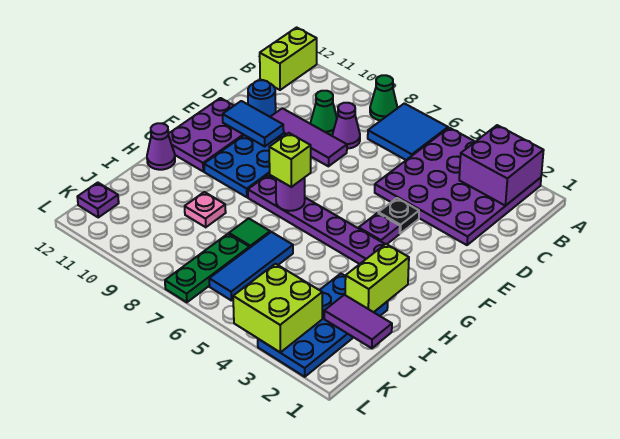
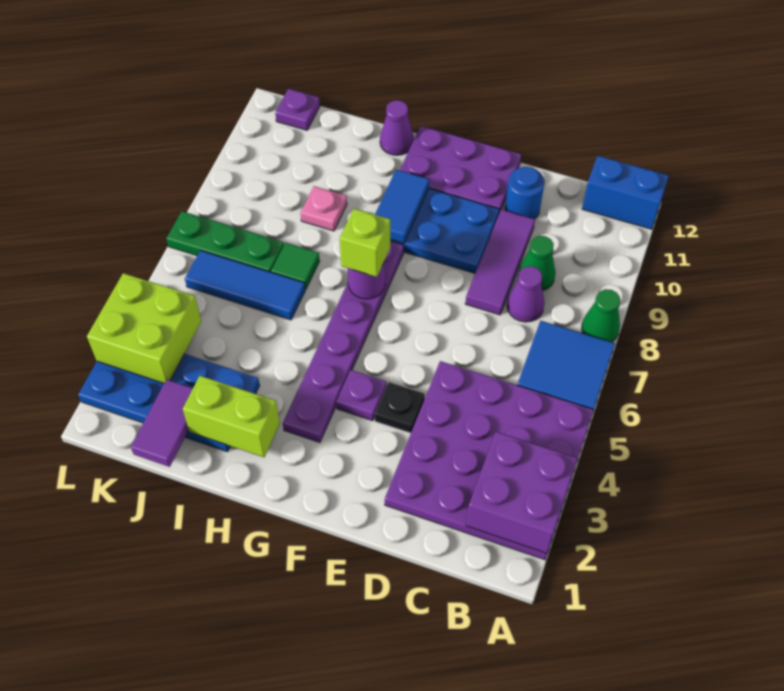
lime 1x2 brick [260,27,317,90] -> blue 1x2 brick [582,156,669,229]
blue 1x2 tile [223,101,284,146] -> blue 1x2 tile moved to [375,170,429,243]

